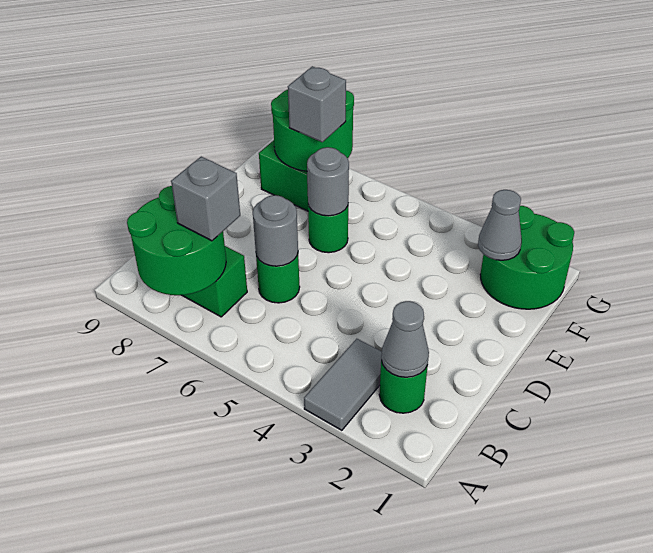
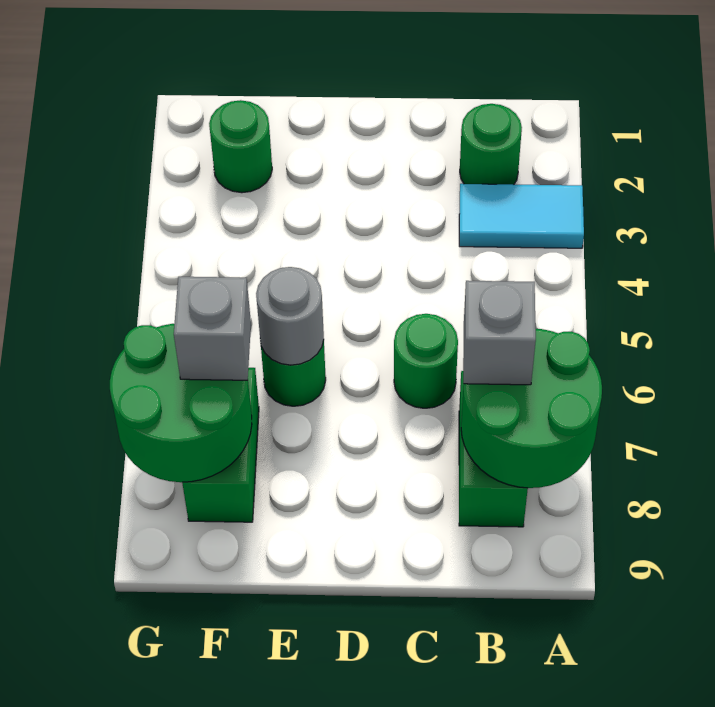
grey 1x2 tile [304,339,382,430] -> cyan 1x2 tile [459,184,584,248]
grey 1x1 cone [381,301,429,377] -> none
grey 1x1 round brick [253,195,298,266] -> none
green 2x2 round brick [480,206,574,309] -> green 1x1 round brick [209,100,272,193]
grey 1x1 cone [478,190,522,260] -> none

